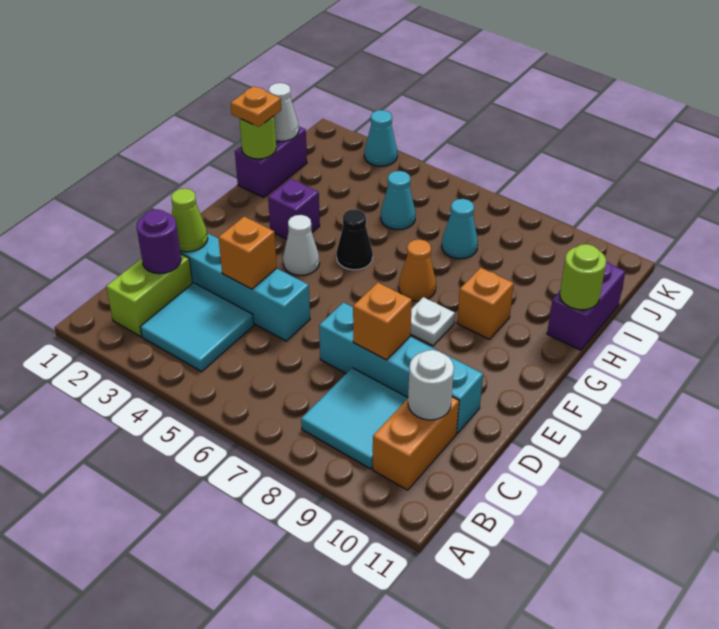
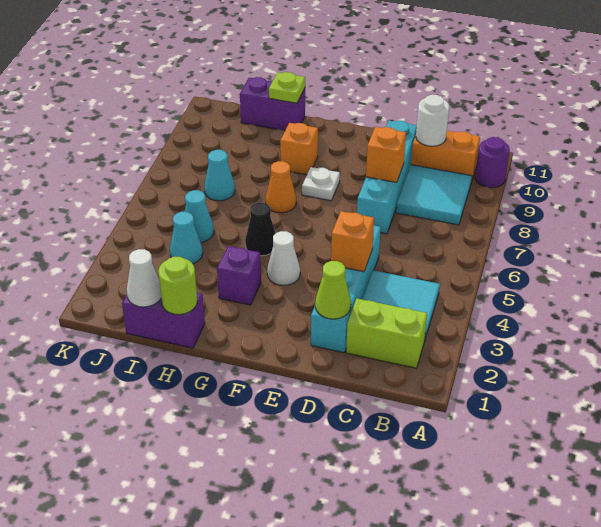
purple 1x1 round brick [137,209,181,274] -> purple 1x1 round brick moved to [475,137,510,188]
orange 1x1 plate [231,86,281,127] -> none
lime 1x1 round brick [560,244,606,310] -> lime 1x1 plate [269,72,305,103]
cyan 1x1 cone [364,110,397,166] -> cyan 1x1 cone moved to [170,212,203,264]

